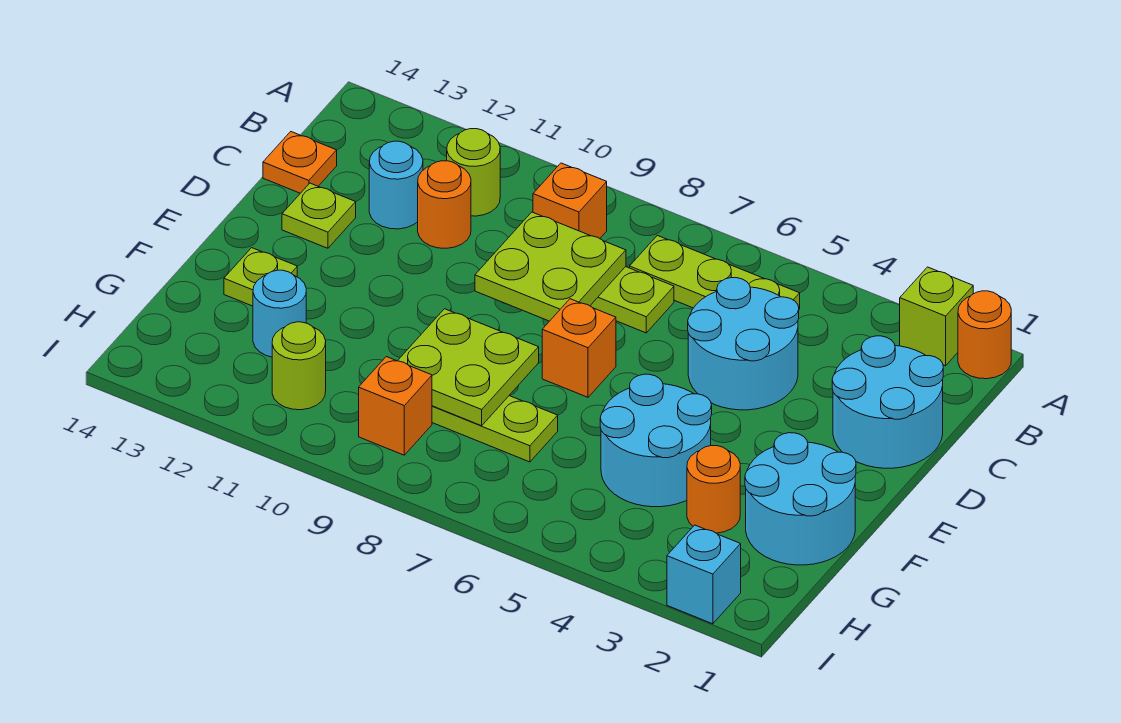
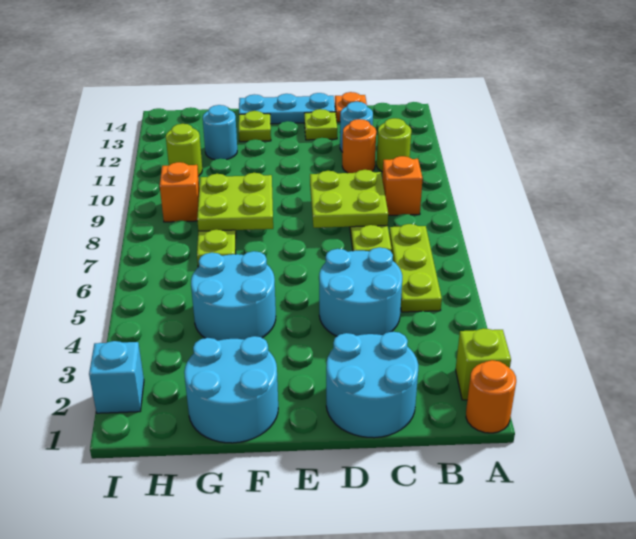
none -> cyan 1x3 plate [239,93,335,124]
orange 1x1 brick [542,299,616,397] -> none
orange 1x1 round brick [687,446,740,533] -> none

